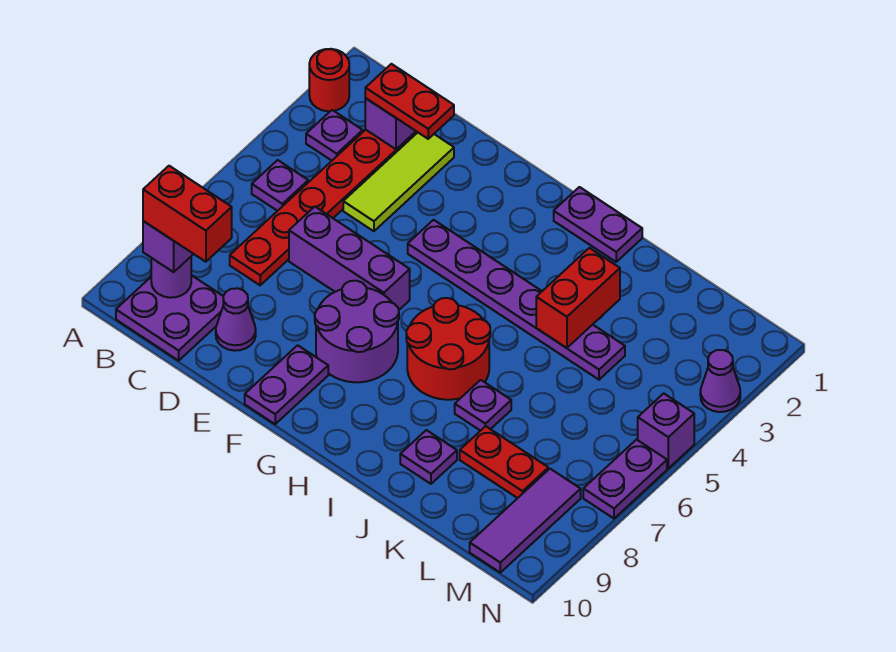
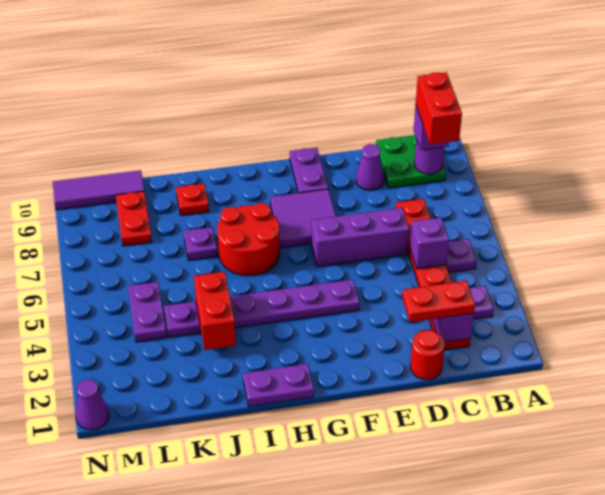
red 1x1 round brick [309,49,349,111] -> red 1x1 round brick moved to [410,330,445,380]
purple 2x2 plate [116,275,223,361] -> green 2x2 plate [376,135,446,188]
red 1x2 brick [143,166,232,262] -> red 1x2 brick turned to [416,72,462,144]
lime 1x3 tile [343,133,454,231] -> none
purple 2x2 round brick [315,281,399,382] -> purple 2x2 tile [270,189,336,248]
purple 1x1 plate [400,430,457,484] -> red 1x1 plate [176,184,209,216]
red 1x2 plate [460,426,548,498] -> red 1x2 plate turned to [116,191,152,246]
purple 1x3 tile [470,469,581,572] -> purple 1x3 tile turned to [53,170,144,210]
purple 1x1 cone [700,350,740,412] -> purple 1x1 cone moved to [76,379,109,430]
purple 1x1 brick [638,393,694,468] -> purple 1x1 brick moved to [410,217,449,269]
purple 1x2 plate [583,440,667,518] -> purple 1x2 plate moved to [128,282,167,342]

